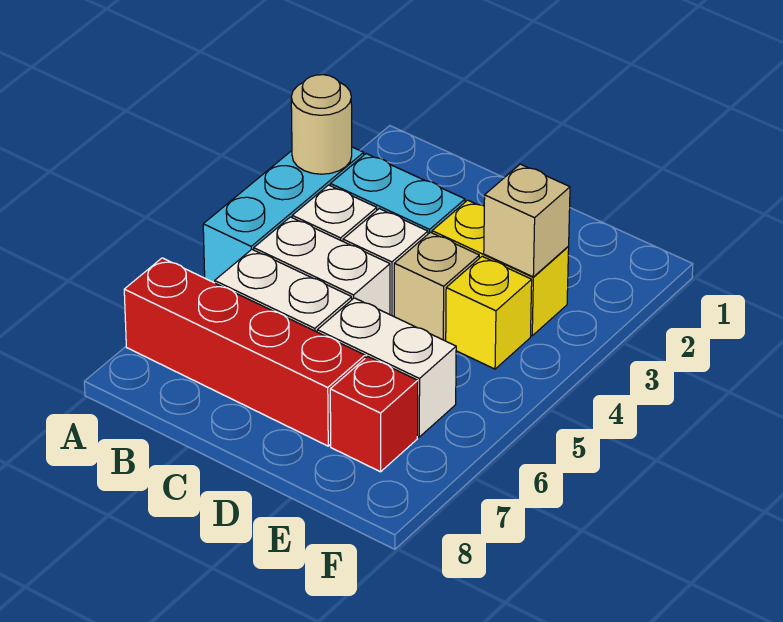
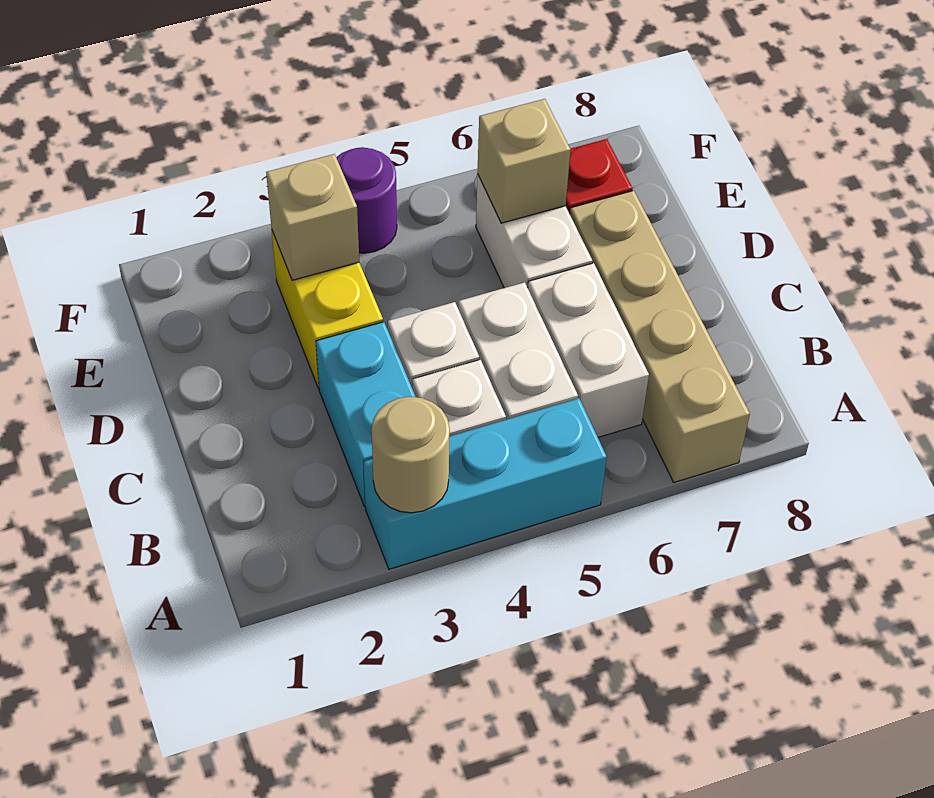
red 1x4 brick [124,258,365,446] -> tan 1x4 brick [570,191,750,482]
tan 1x1 brick [394,232,479,341] -> tan 1x1 brick moved to [477,99,570,223]
yellow 1x1 brick [446,256,532,369] -> none
none -> purple 1x1 round brick [336,147,397,253]

